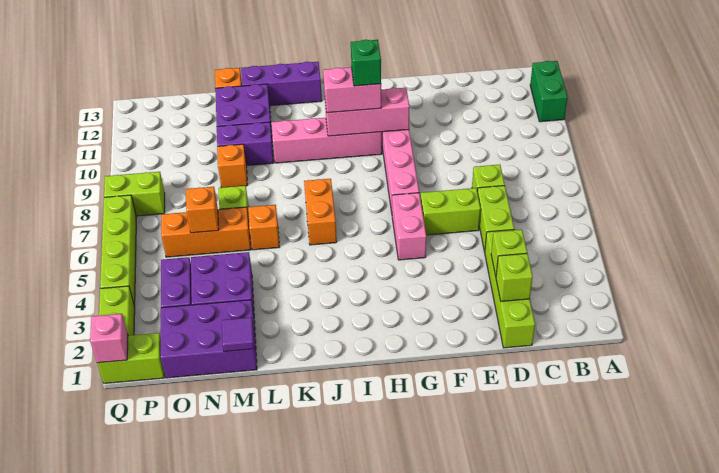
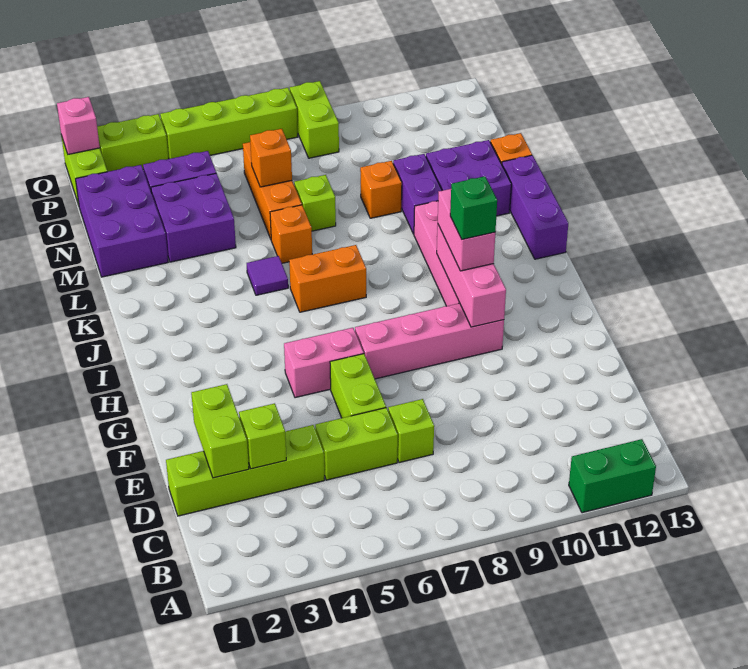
lime 1x1 brick [496,253,533,301] -> lime 1x2 brick [191,384,249,478]
purple 1x1 tile [222,318,254,352] -> purple 1x1 tile moved to [247,256,288,295]

